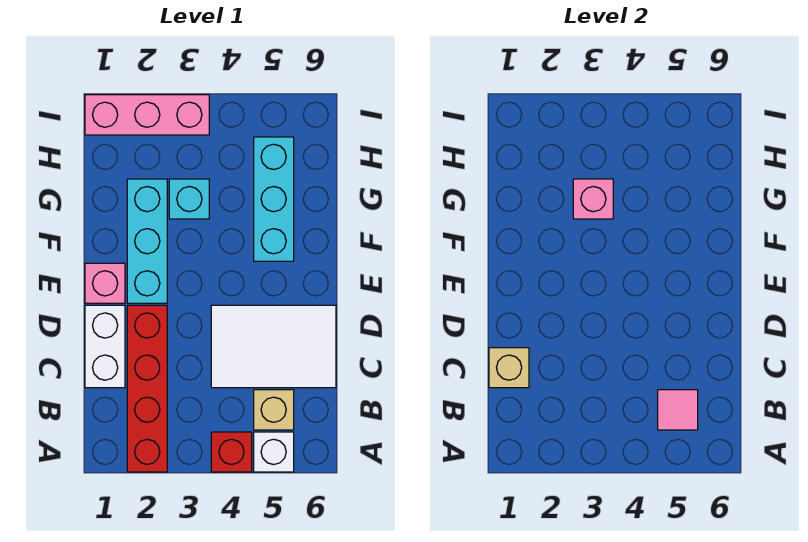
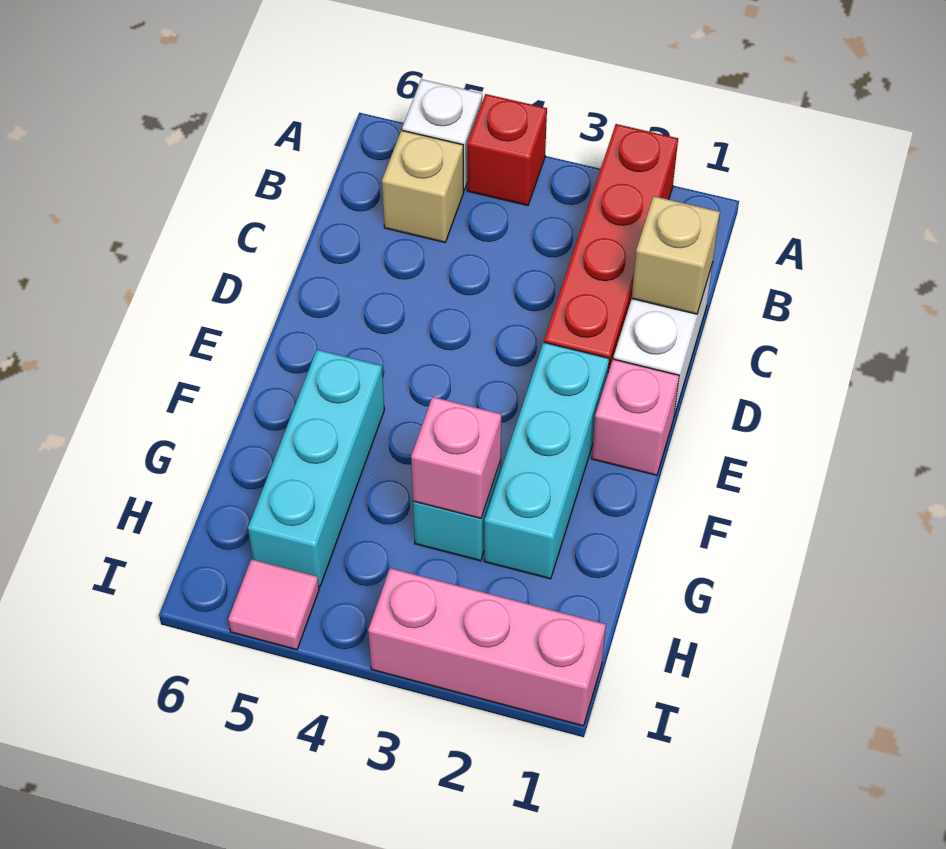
pink 1x1 tile [658,390,698,430] -> pink 1x1 tile moved to [228,559,319,650]
white 2x3 tile [211,305,336,388] -> none

